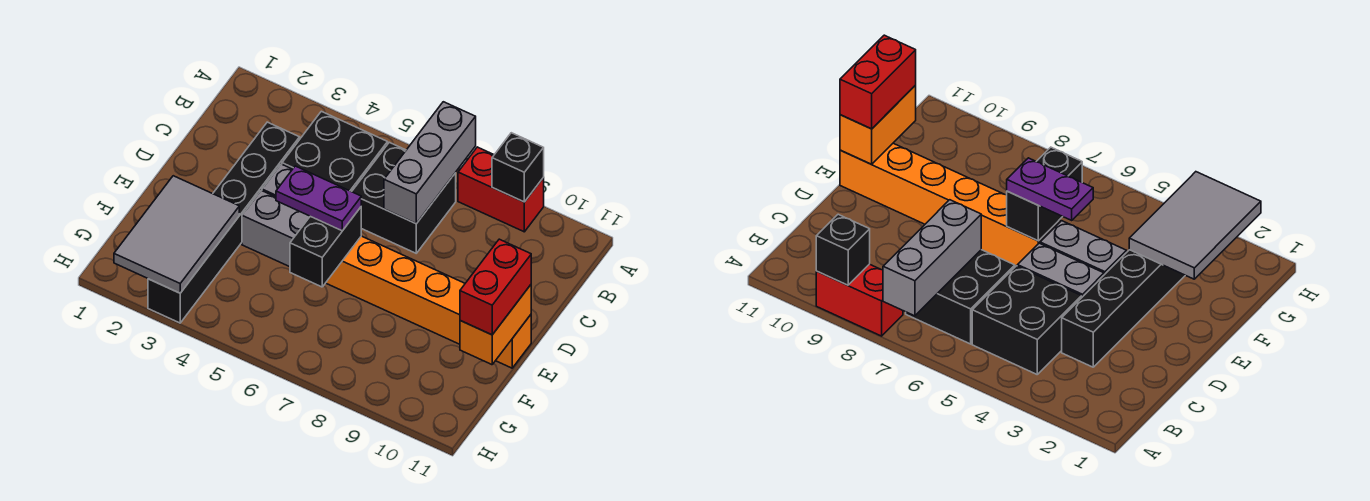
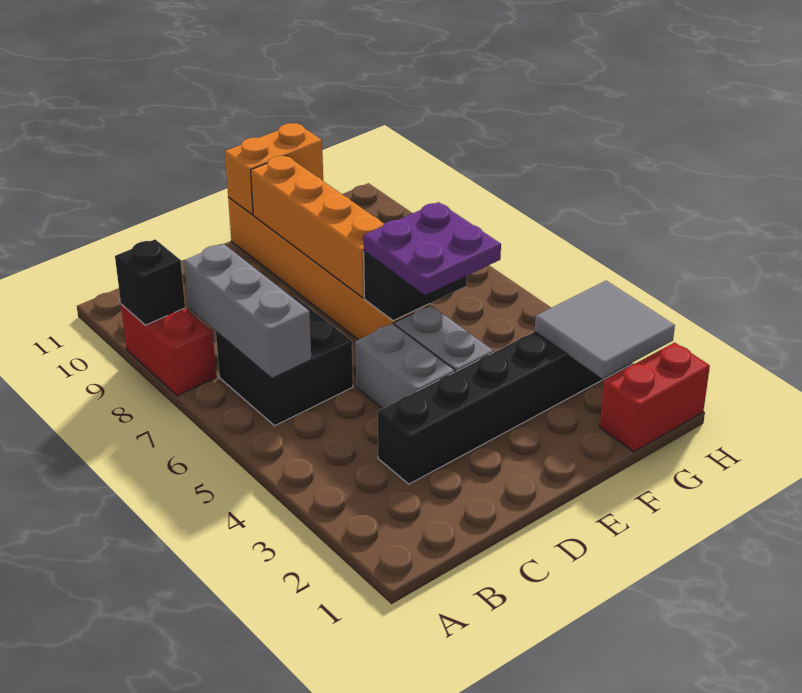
grey 1x3 brick [384,102,476,224] -> grey 1x3 brick turned to [184,244,311,378]
black 2x2 brick [282,111,388,192] -> none
purple 1x2 plate [276,166,361,231] -> purple 2x2 plate [363,202,501,295]
none -> orange 1x4 brick [251,156,384,298]
red 1x2 brick [460,239,531,335] -> red 1x2 brick moved to [600,342,710,452]
grey 2x3 tile [114,176,239,293] -> grey 2x2 tile [535,281,675,378]

